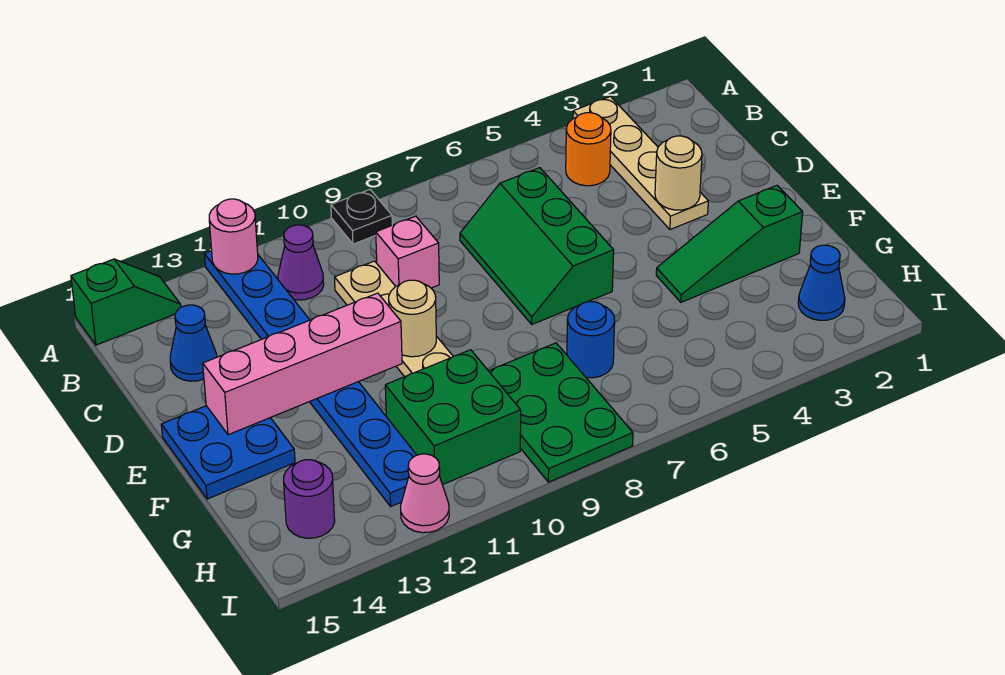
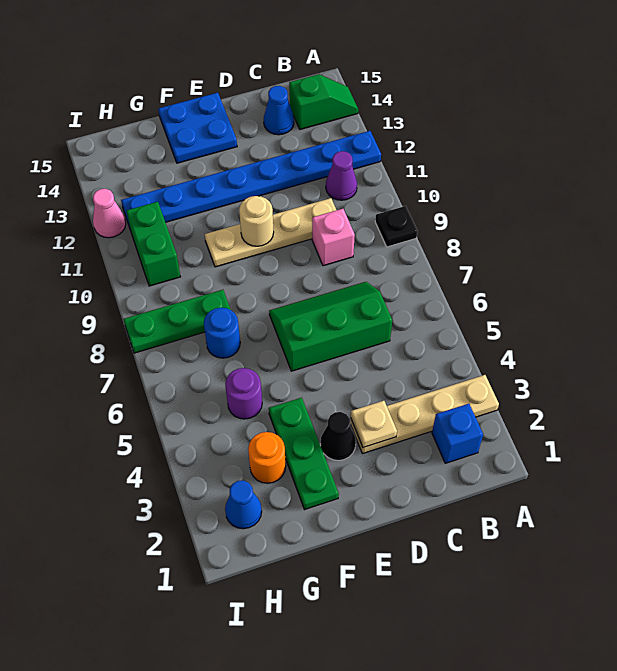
pink 1x1 round brick [209,199,258,274] -> none
green 1x2 slope [71,259,181,345] -> green 1x2 slope turned to [289,74,358,129]
none -> blue 1x1 brick [432,404,483,463]
orange 1x1 round brick [566,113,611,186] -> orange 1x1 round brick moved to [248,432,286,483]
tan 1x1 round brick [655,136,702,210] -> tan 1x1 plate [351,401,397,448]
none -> black 1x1 cone [320,412,356,460]
pink 1x4 brick [203,293,402,435] -> none
green 1x3 slope [656,185,803,302] -> green 1x3 plate [269,398,339,510]
green 2x3 plate [489,343,633,482] -> green 1x3 plate [124,290,231,353]
green 2x2 brick [385,350,521,485] -> green 1x2 brick [127,202,180,286]
purple 1x1 round brick [284,460,335,538] -> purple 1x1 round brick moved to [225,368,262,419]

